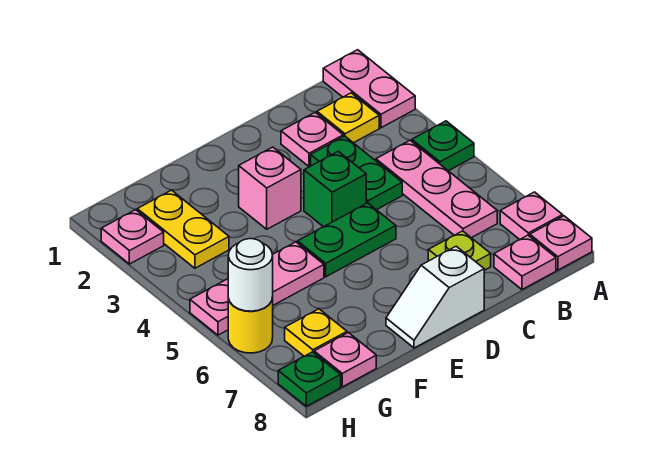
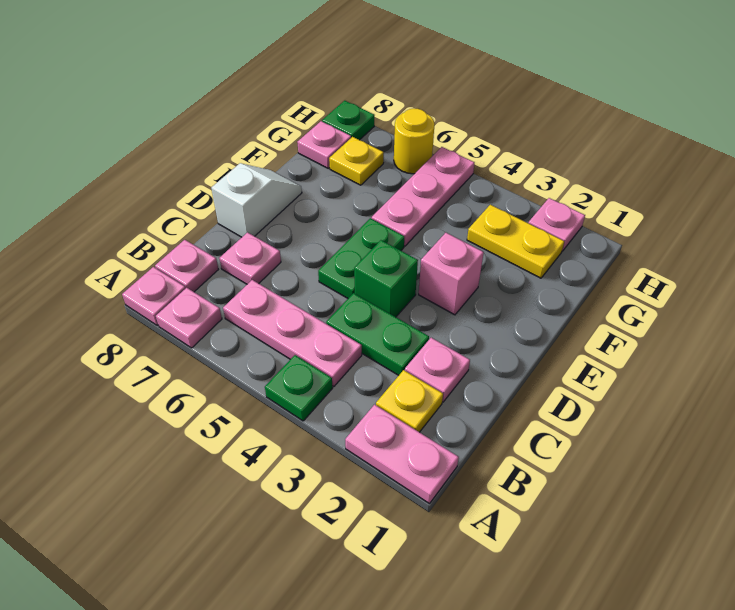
lime 1x1 plate [428,231,491,270] -> pink 1x1 plate [219,232,281,284]
white 1x1 round brick [228,239,273,311] -> none

